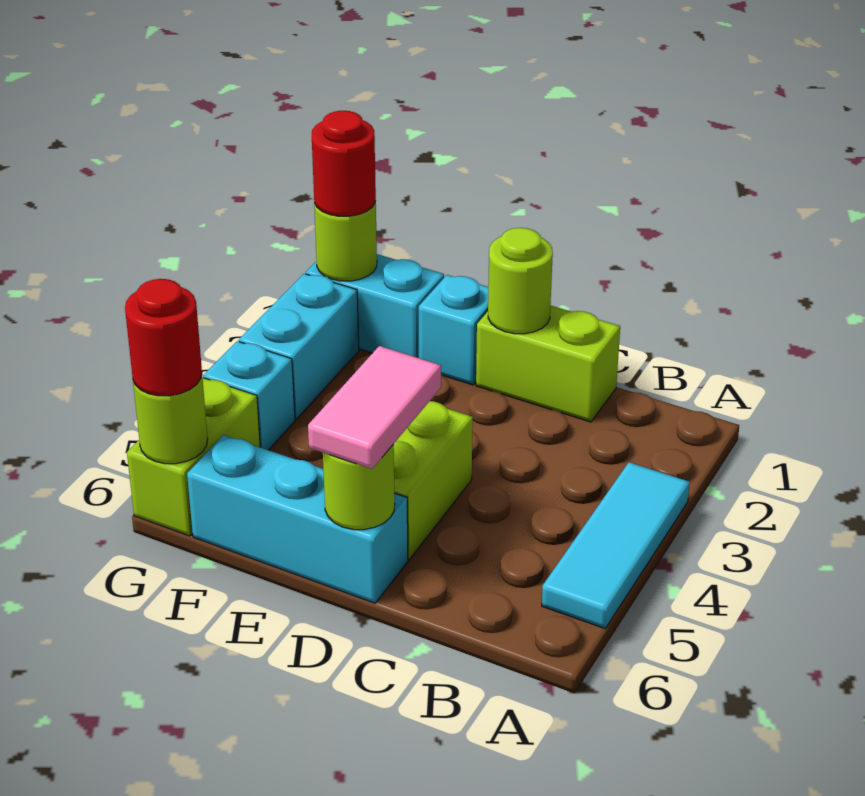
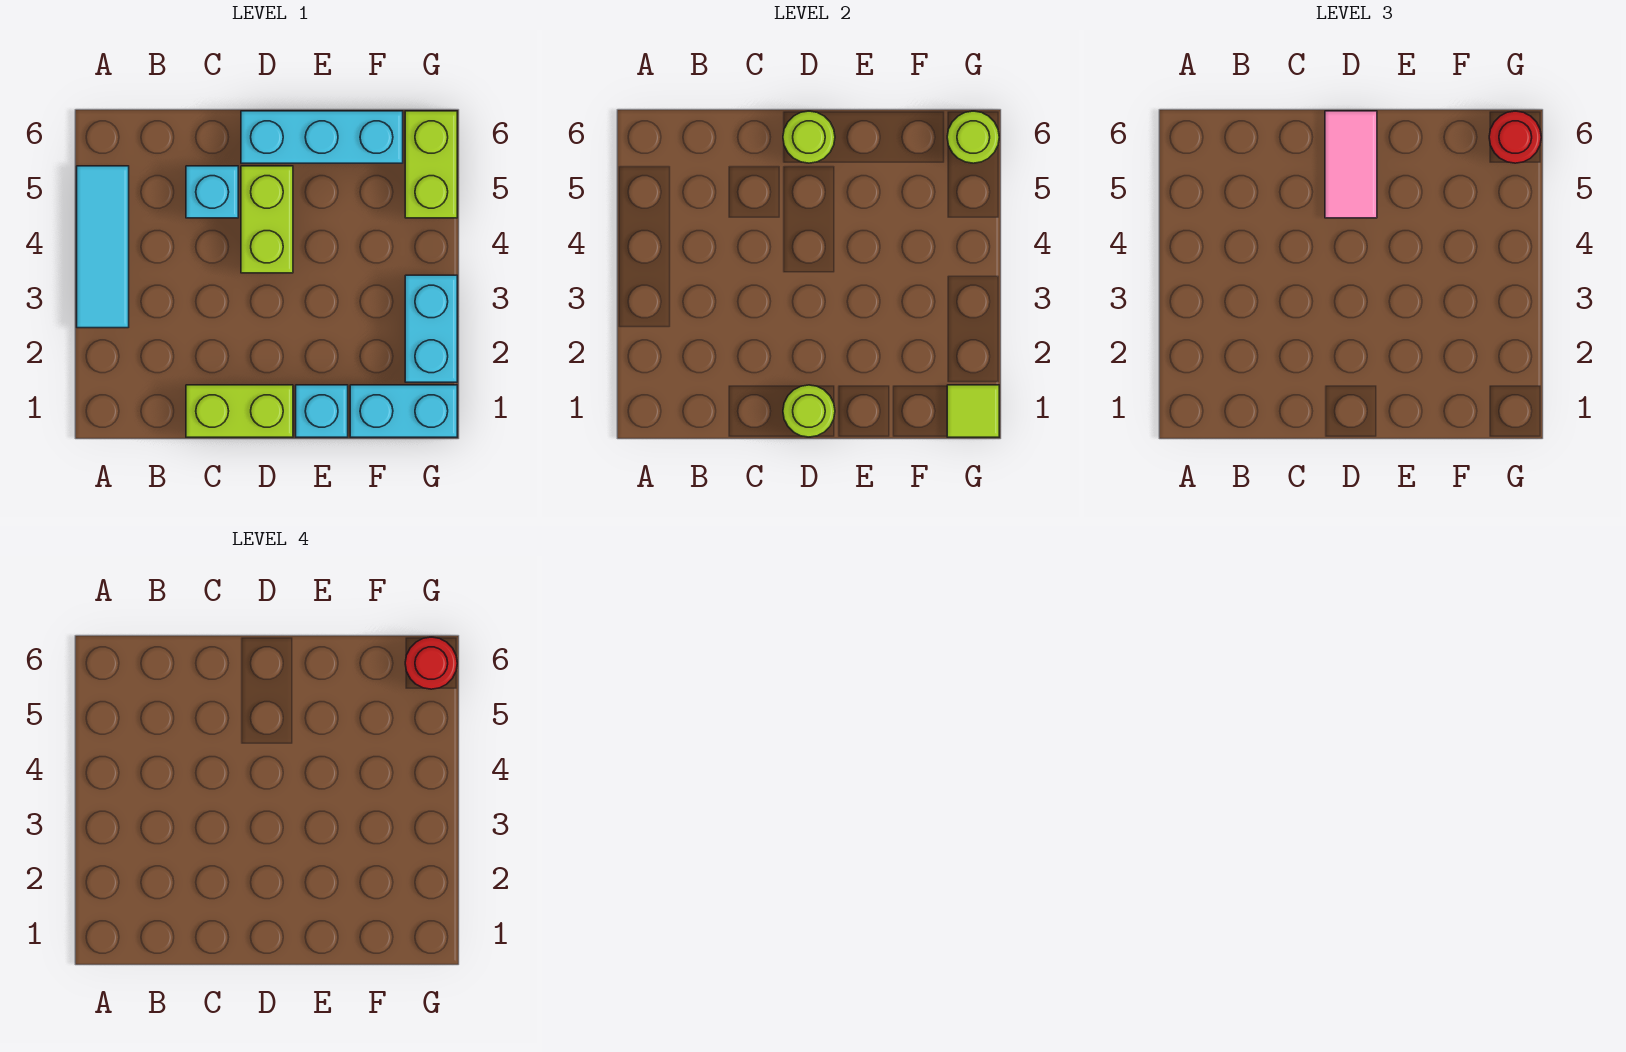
lime 1x1 round brick [314,202,377,281] -> lime 1x1 tile [947,385,999,437]
red 1x1 round brick [312,111,376,216] -> red 1x1 round brick moved to [405,637,457,689]
cyan 1x1 brick [203,341,295,450] -> cyan 1x1 brick moved to [186,166,238,218]

